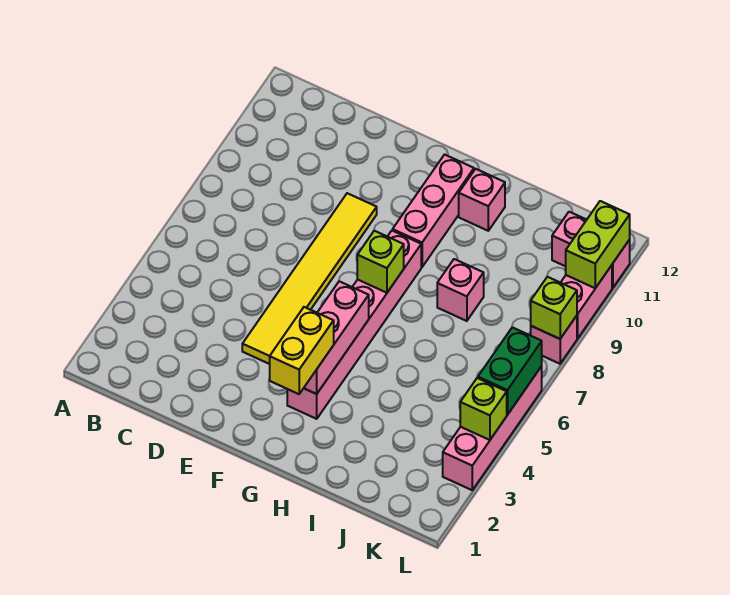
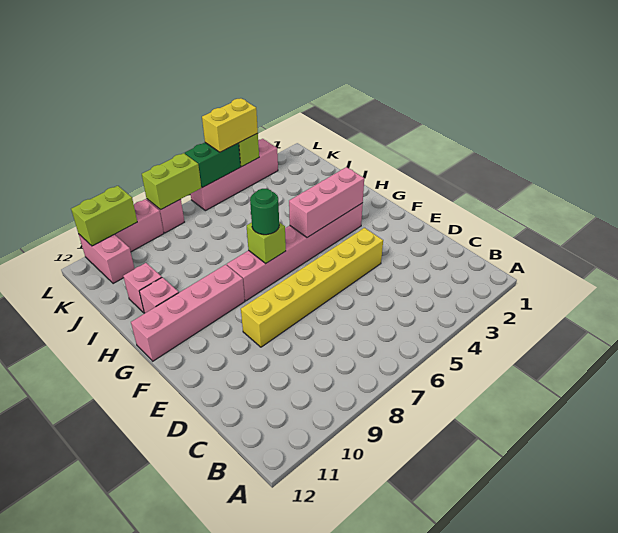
yellow 1x6 tile [242,193,377,364] -> yellow 1x6 brick [241,228,383,347]
yellow 1x2 brick [270,307,334,394] -> yellow 1x2 brick moved to [202,99,258,152]
none -> green 1x1 round brick [250,189,279,235]
pink 1x3 brick [393,155,474,267] -> pink 1x4 brick [131,265,245,361]
pink 1x1 brick [437,259,484,321] -> pink 1x1 brick moved to [123,263,162,313]
lime 1x1 brick [531,277,577,339] -> lime 1x2 brick [142,153,201,210]

